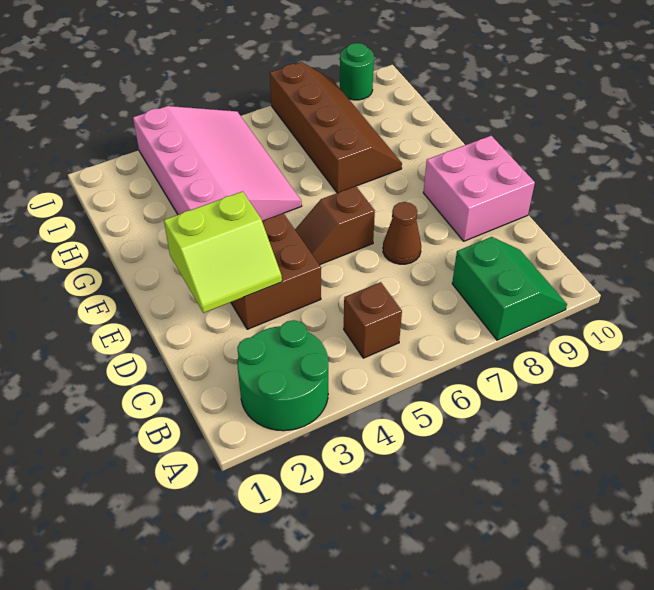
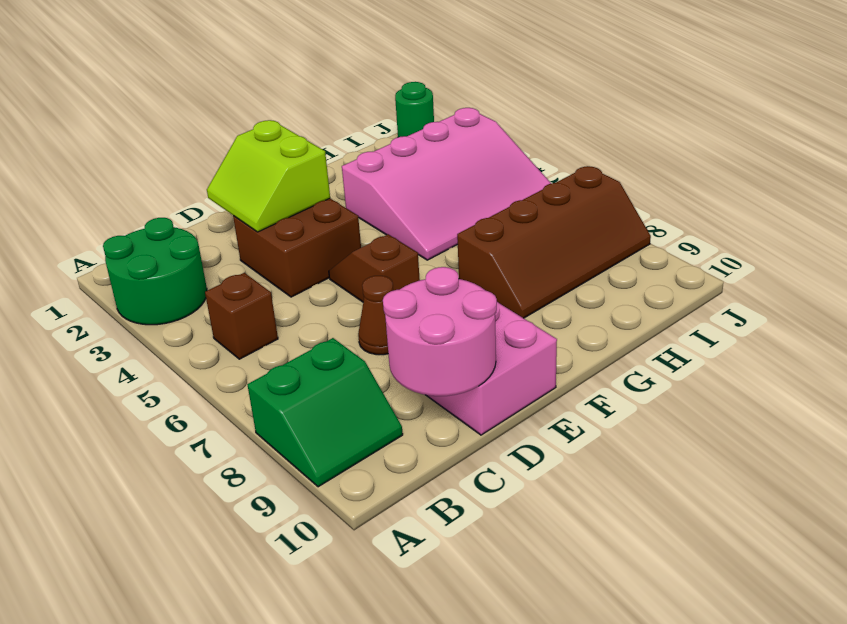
none -> pink 2x2 round brick [383,267,497,396]
green 1x1 round brick [340,43,374,100] -> green 1x1 round brick moved to [395,82,434,137]

